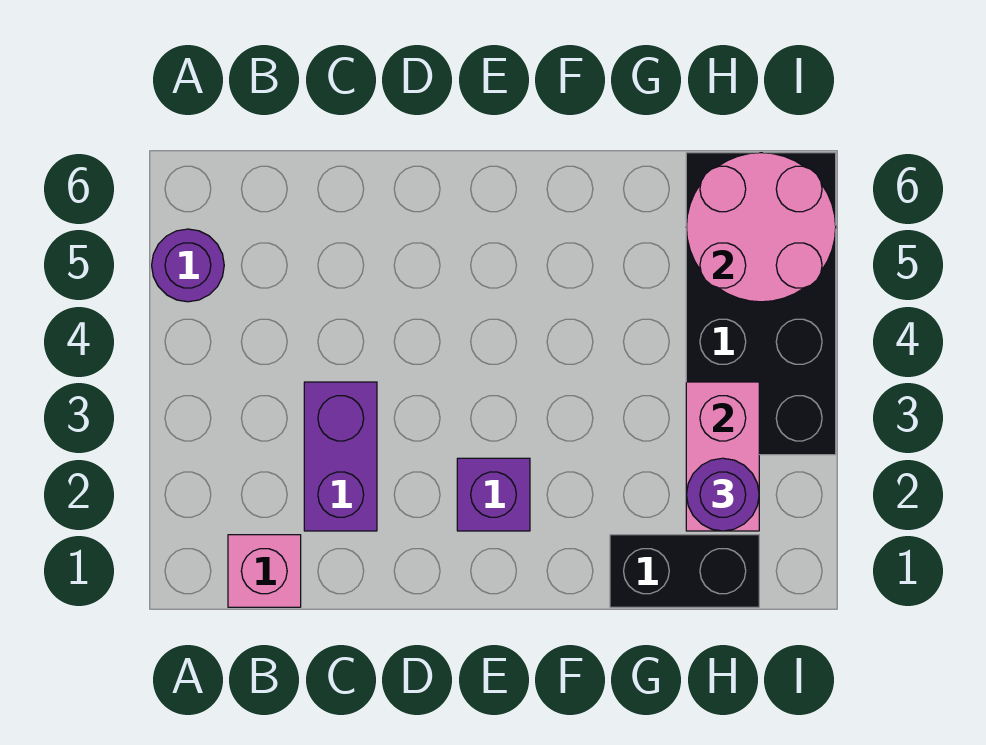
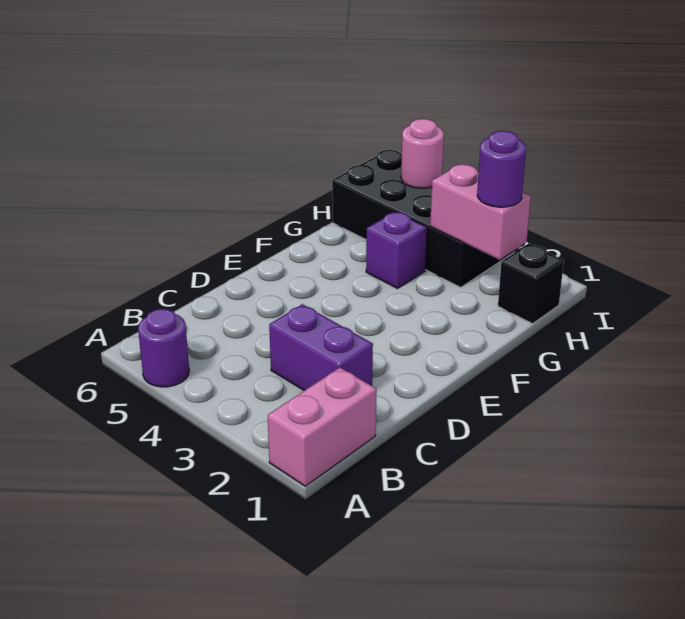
pink 1x1 brick [228,535,301,607] -> pink 1x2 brick [268,368,376,486]
purple 1x1 brick [457,458,530,531] -> purple 1x1 brick moved to [366,212,427,288]
black 1x2 brick [610,535,759,607] -> black 1x1 brick [498,244,564,324]
pink 2x2 round brick [686,153,836,302] -> pink 1x1 round brick [401,119,444,188]

